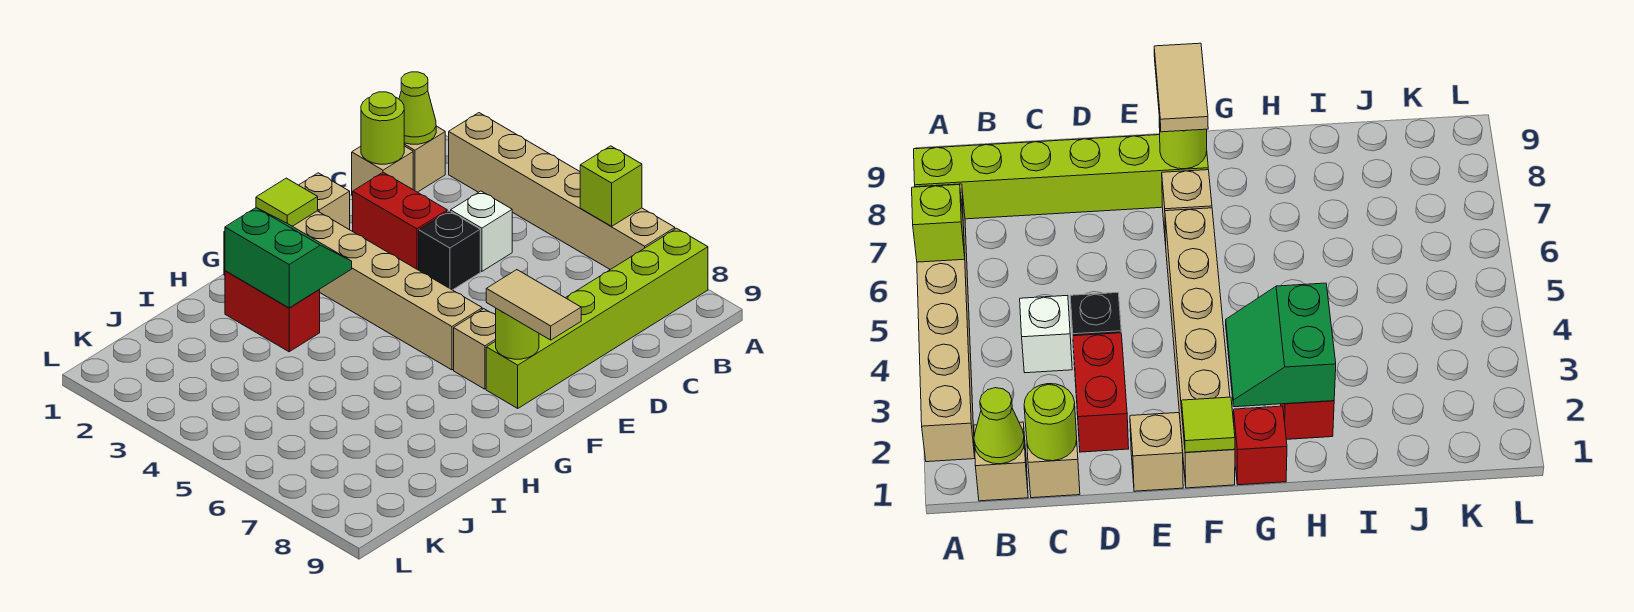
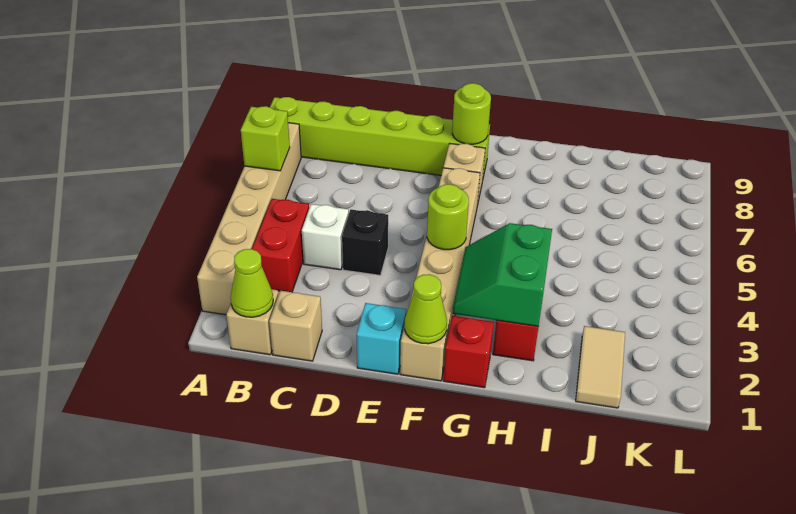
lime 1x1 round brick [361,92,404,164] -> lime 1x1 round brick moved to [427,184,469,250]
red 1x2 brick [353,172,447,270] -> red 1x2 brick moved to [252,199,309,292]
tan 1x1 brick [299,173,350,230] -> cyan 1x1 brick [357,303,406,374]
lime 1x1 tile [256,178,318,226] -> lime 1x1 cone [405,274,447,344]
tan 1x2 tile [486,270,581,340] -> tan 1x2 tile moved to [576,326,625,408]

